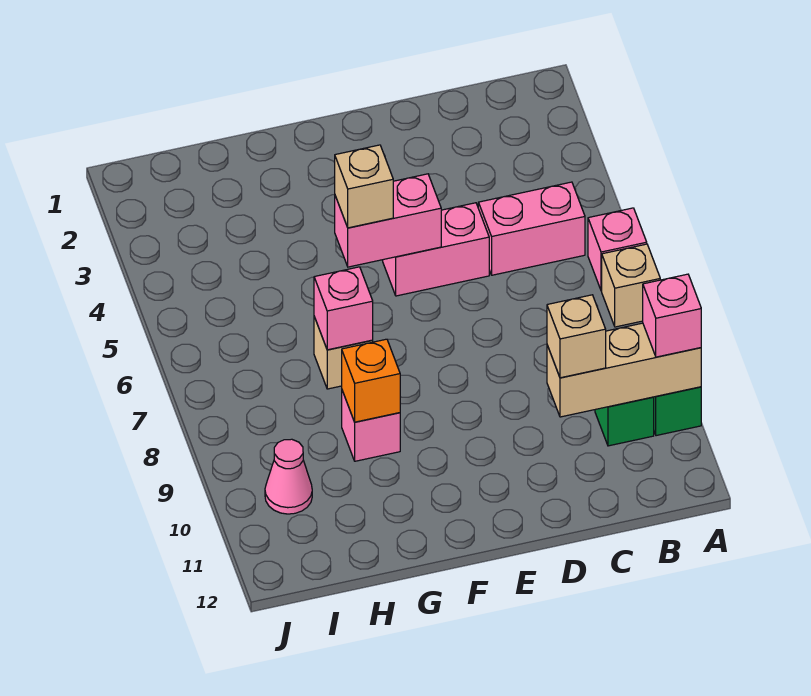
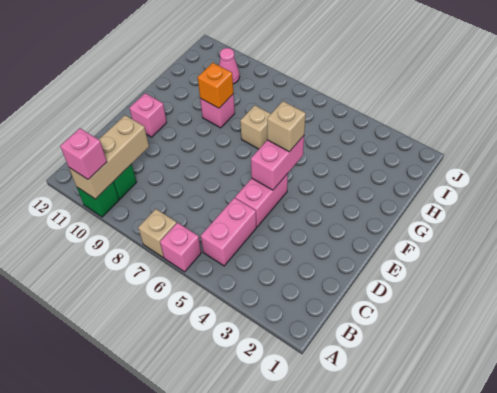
tan 1x1 brick [547,295,606,378] -> none
pink 1x1 brick [314,267,373,350] -> pink 1x1 brick moved to [130,93,167,137]

